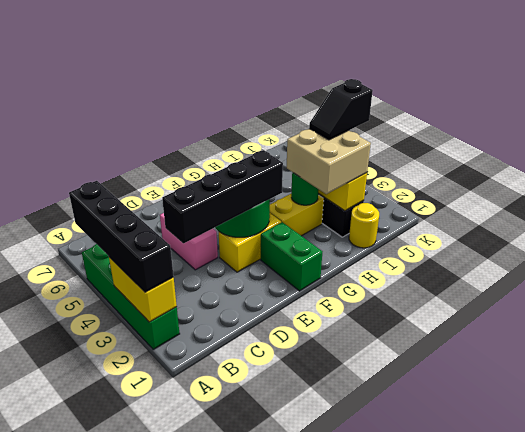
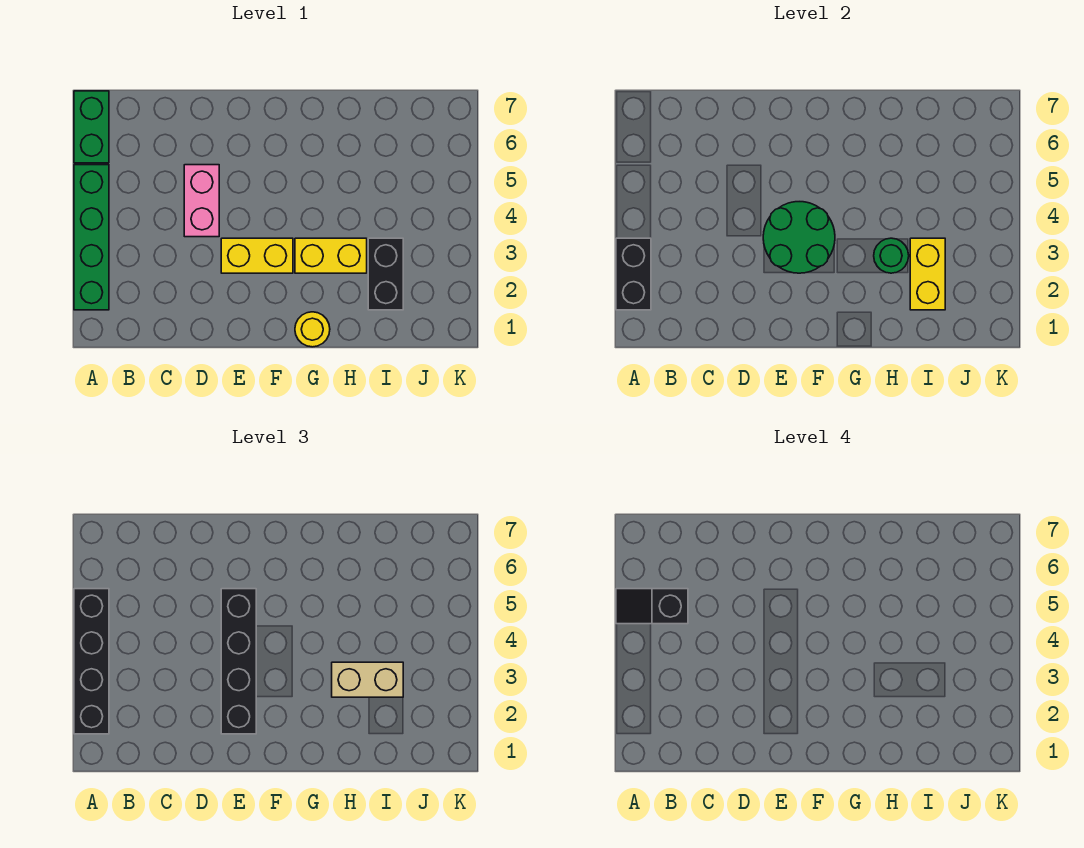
yellow 1x2 brick [109,257,177,322] -> black 1x2 brick [616,238,651,310]
black 1x4 brick [162,150,283,243] -> black 1x4 brick turned to [221,589,256,734]
green 1x2 brick [261,222,322,291] -> green 1x2 brick moved to [74,91,109,163]
tan 2x2 brick [287,129,371,194] -> tan 1x2 brick [332,662,403,697]
yellow 1x1 round brick [349,203,379,248] -> yellow 1x1 round brick moved to [295,312,330,347]
black 1x2 slope [309,79,373,140] -> black 1x2 slope moved to [616,589,688,624]

